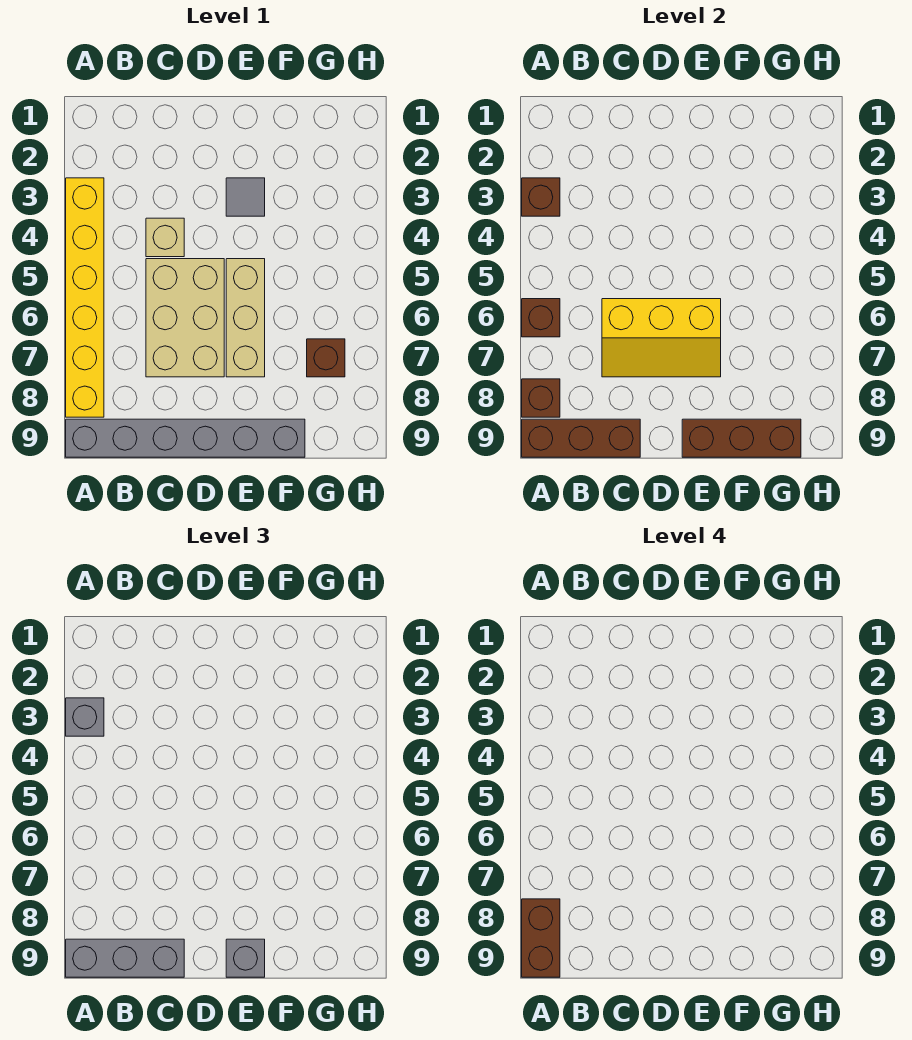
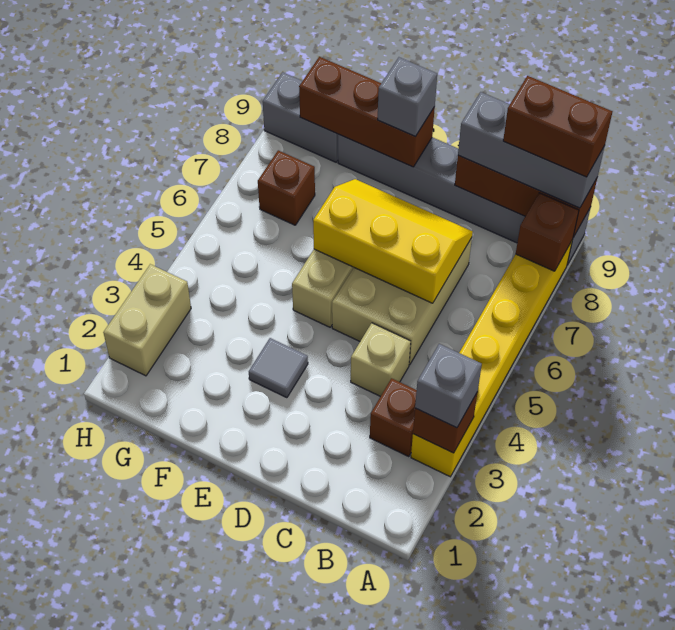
brown 1x1 brick [522,299,560,337] -> brown 1x1 brick moved to [370,378,417,457]
brown 1x2 brick [522,899,560,977] -> brown 1x2 brick turned to [503,76,613,177]
none -> grey 1x2 brick [263,72,338,162]
none -> tan 1x2 brick [103,264,191,376]

